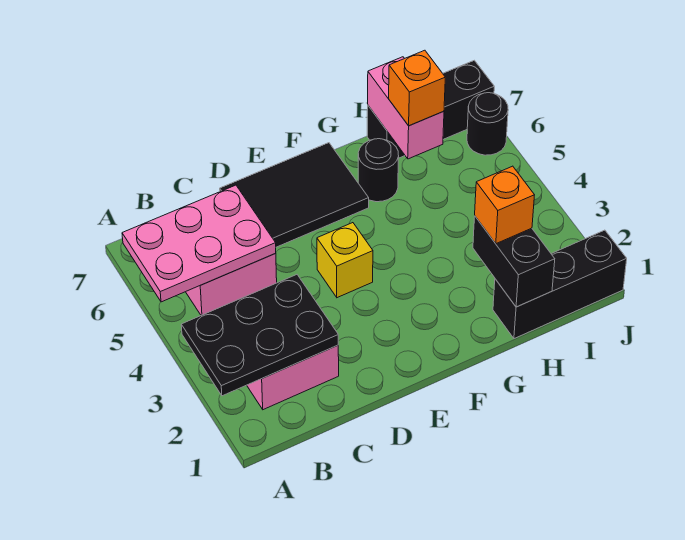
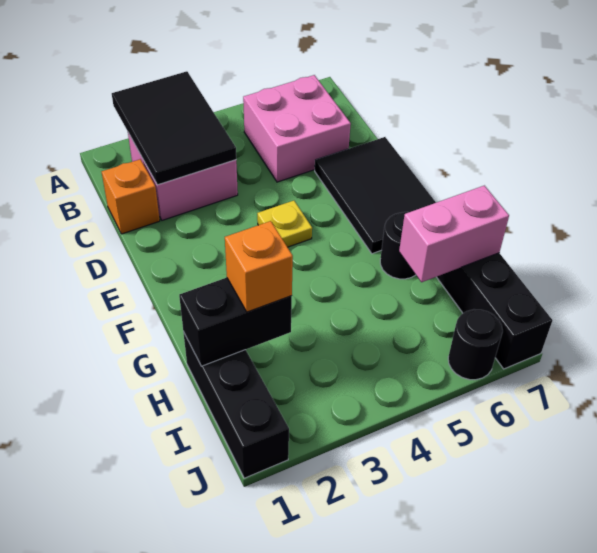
black 2x3 plate [181,275,338,396] -> black 2x3 tile [112,71,236,185]
pink 2x3 plate [122,185,276,302] -> none
yellow 1x1 brick [317,223,373,298] -> yellow 1x1 plate [257,201,312,247]
orange 1x1 brick [389,50,445,126] -> orange 1x1 brick moved to [102,159,160,234]

